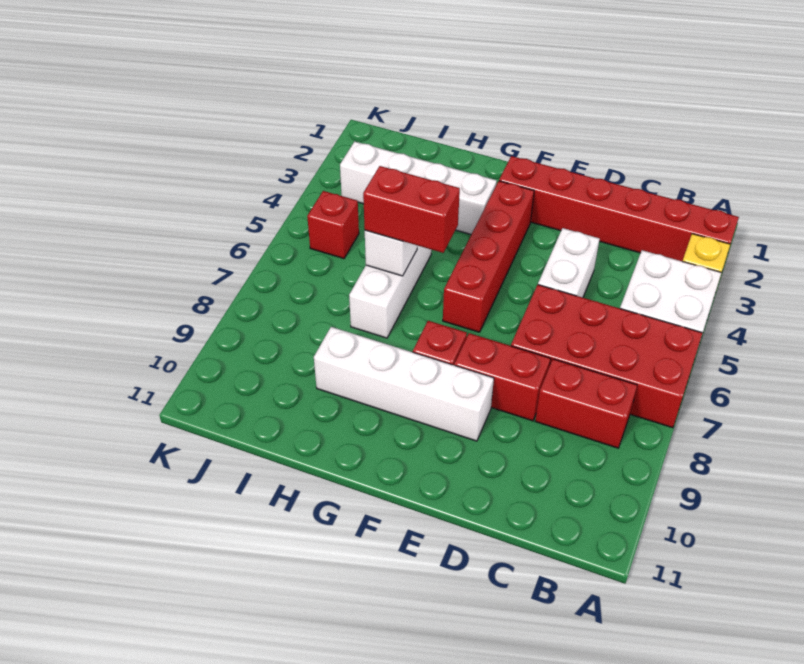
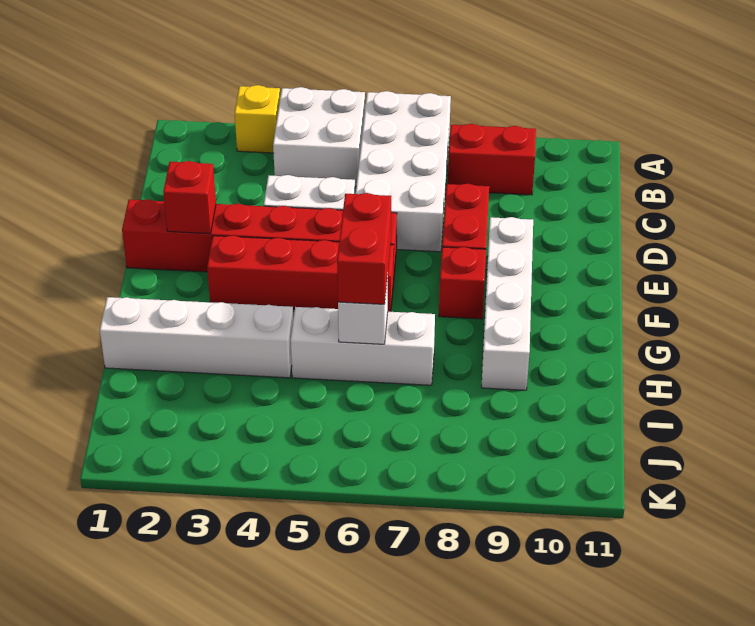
red 1x6 brick [499,156,739,261] -> red 1x6 brick turned to [122,199,397,273]
red 2x4 brick [511,285,703,428] -> white 2x4 brick [356,91,451,252]
red 1x2 brick [535,359,637,448] -> red 1x2 brick turned to [448,124,536,195]
white 1x4 brick [340,141,497,234] -> white 1x4 brick turned to [100,297,293,378]
red 1x1 brick [307,191,359,259] -> red 1x1 brick moved to [163,161,216,234]

